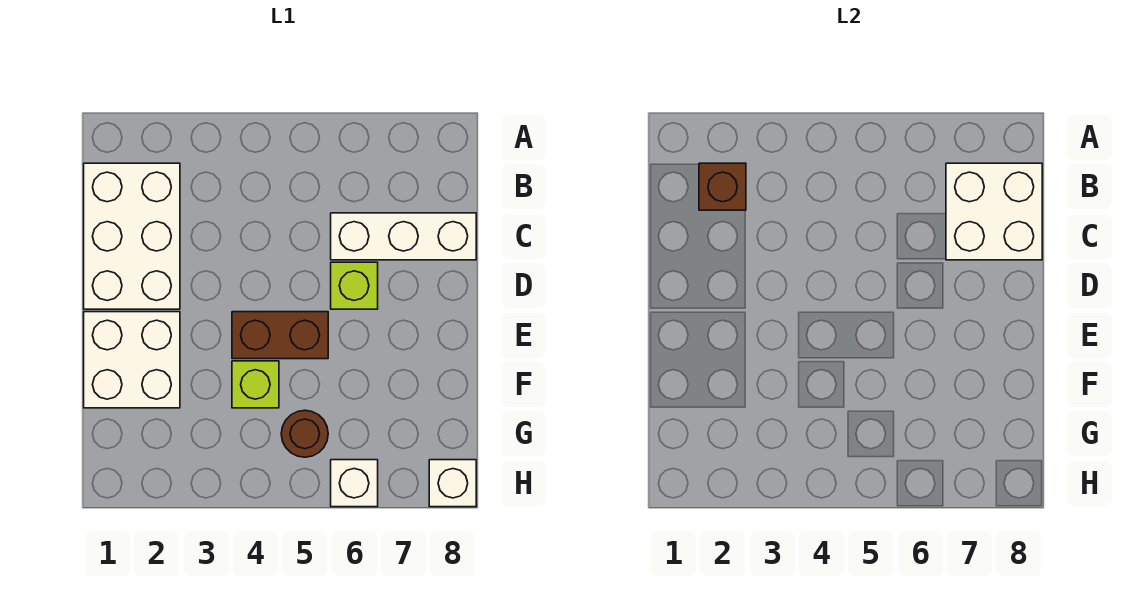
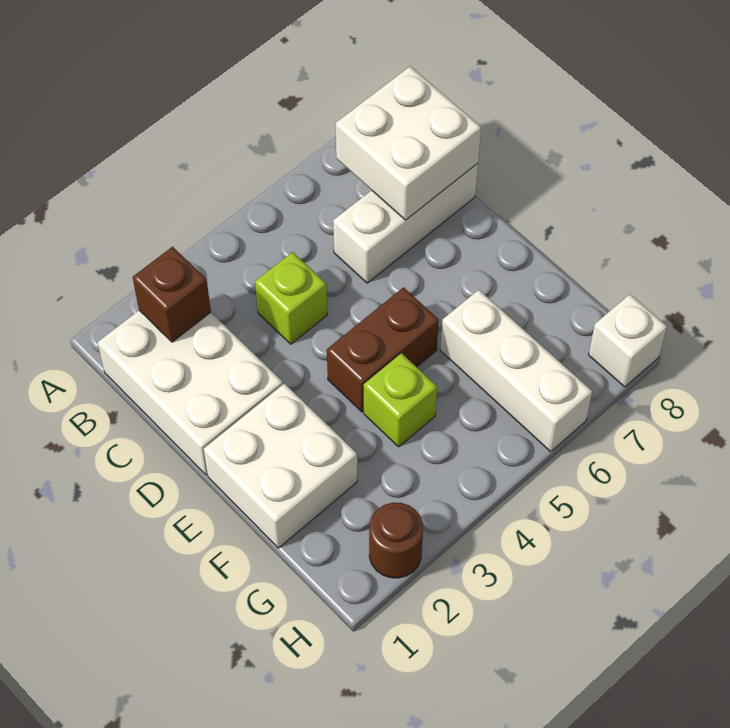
lime 1x1 brick [331,262,378,309] -> lime 1x1 brick moved to [255,252,327,344]
brown 1x1 round brick [281,410,328,457] -> brown 1x1 round brick moved to [369,503,423,578]
white 1x1 brick [331,460,378,507] -> white 1x3 brick [440,290,592,452]

